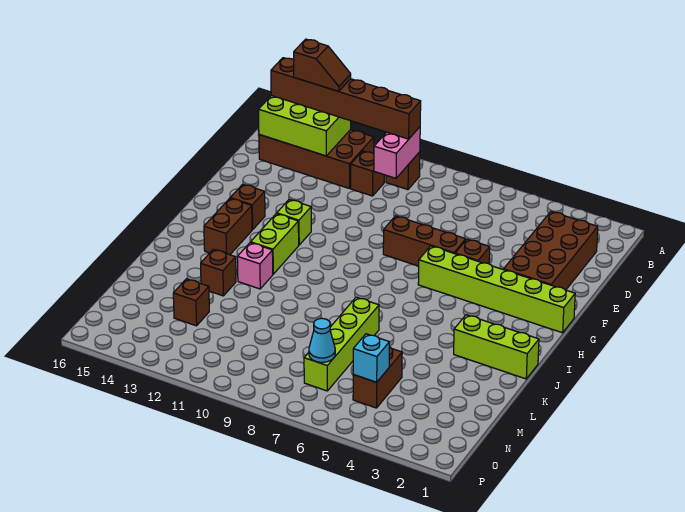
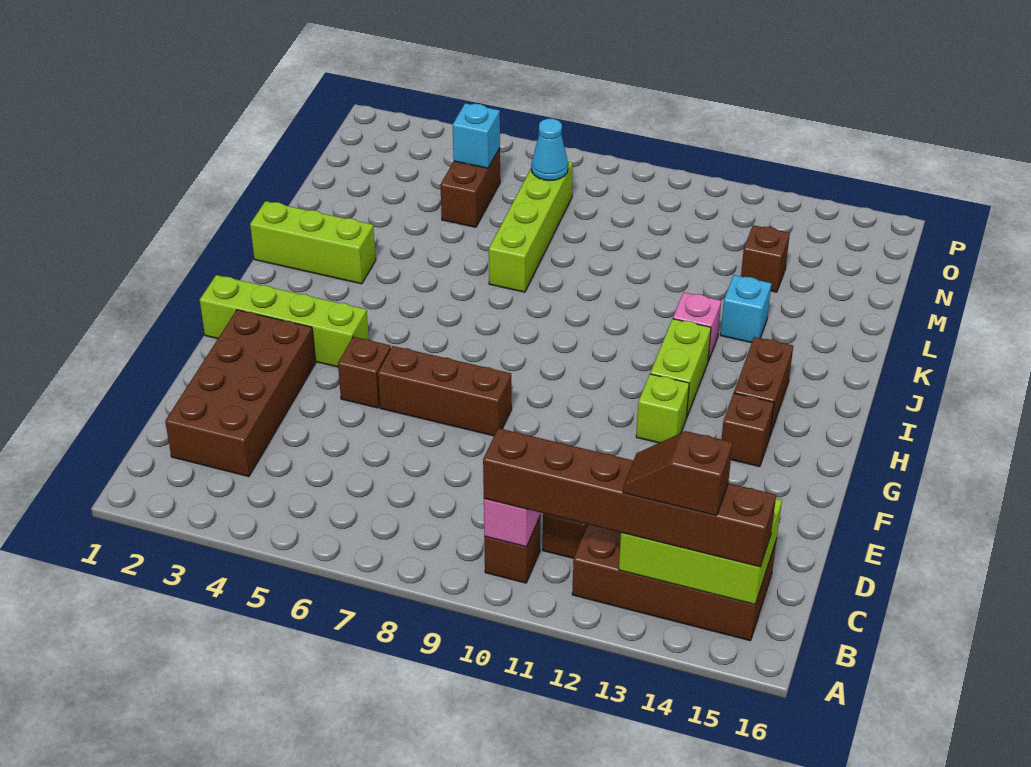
lime 1x6 brick [418,246,575,333] -> lime 1x4 brick [200,275,369,367]
brown 1x1 brick [201,249,236,296] -> cyan 1x1 brick [720,275,771,343]

